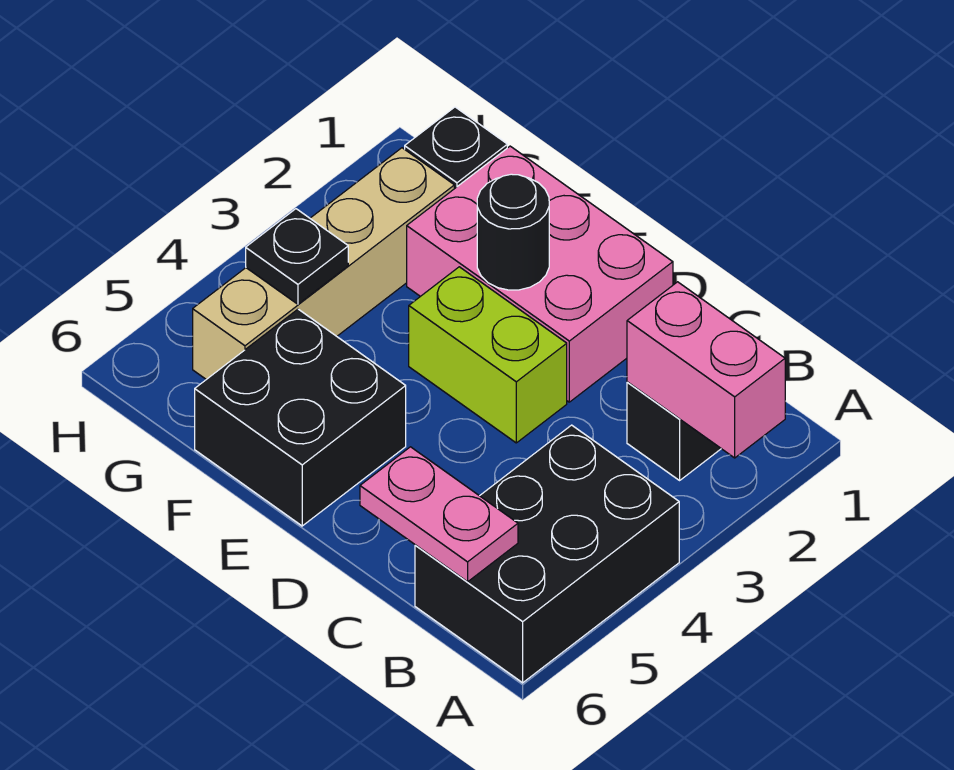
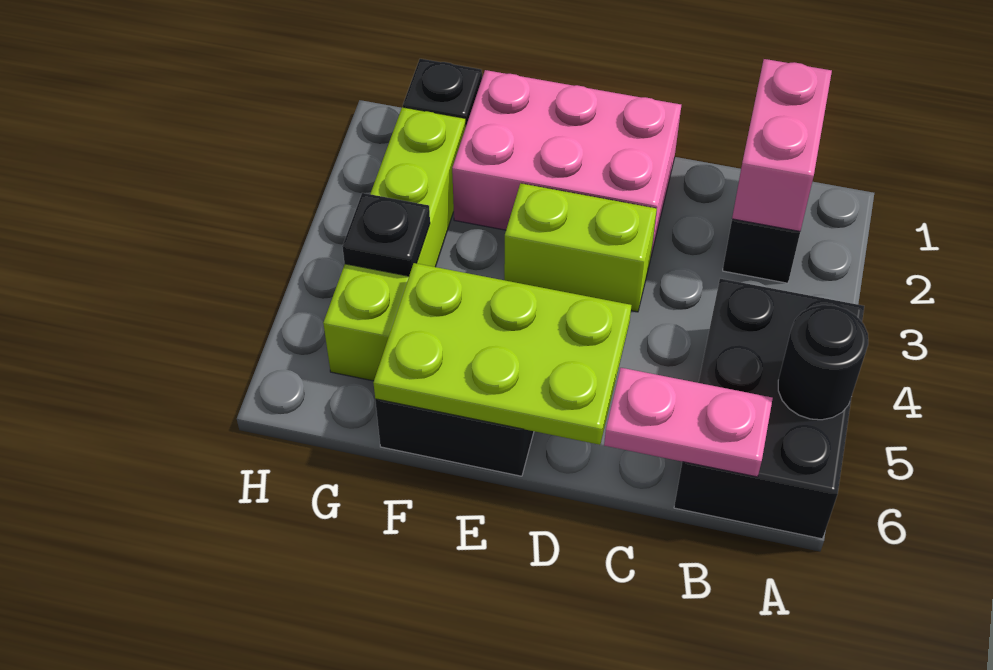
pink 1x2 brick [627,282,785,458] -> pink 1x2 brick turned to [732,59,832,231]
none -> lime 2x3 plate [373,263,631,445]
black 1x1 round brick [477,174,549,290] -> black 1x1 round brick moved to [778,305,868,420]
tan 1x4 brick [193,148,454,379] -> lime 1x4 brick [323,107,466,381]

